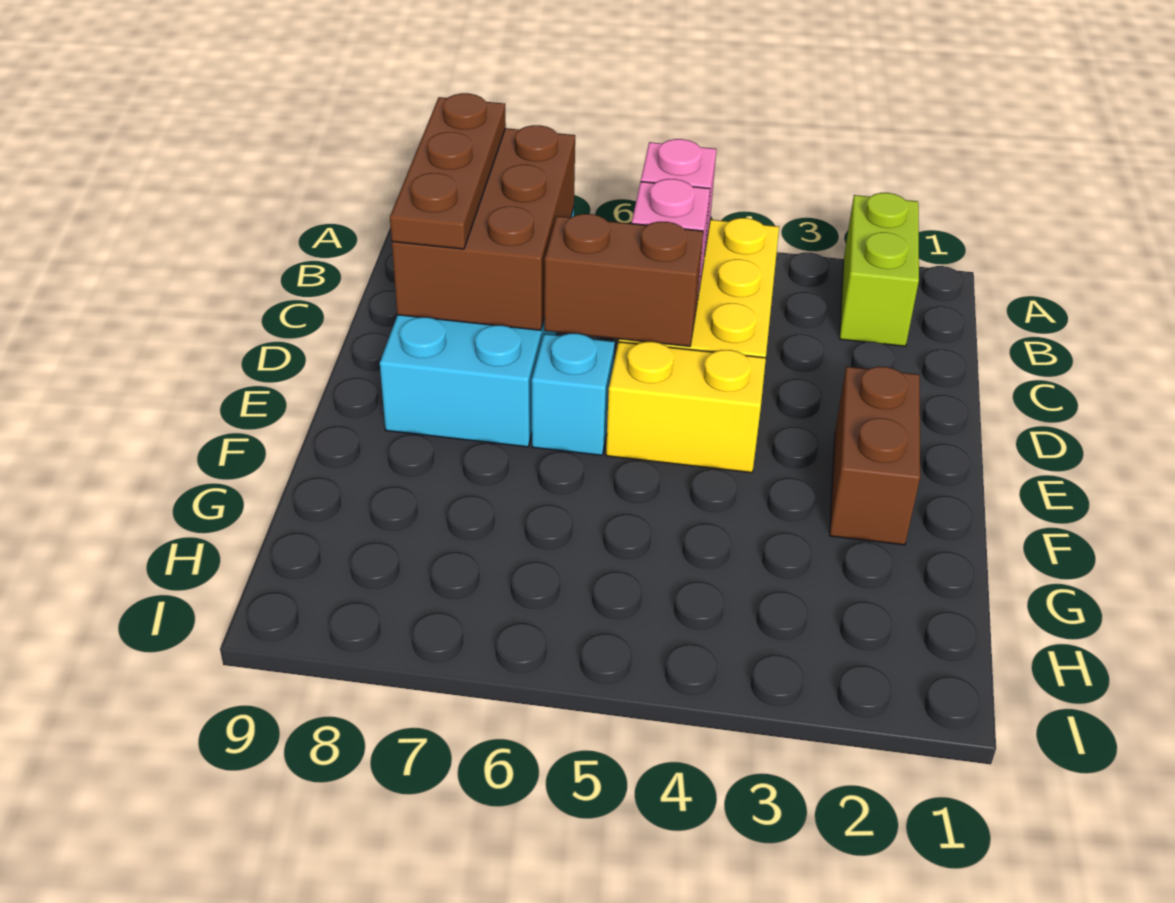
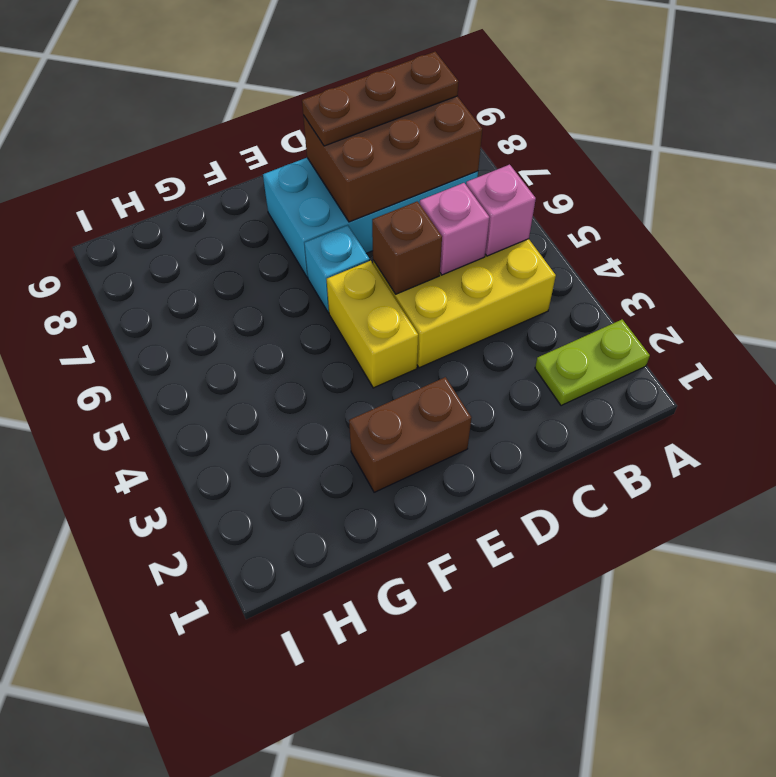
lime 1x2 brick [840,193,919,346] -> lime 1x2 plate [535,320,650,406]
brown 1x2 brick [544,214,703,346] -> brown 1x1 brick [372,201,442,294]

